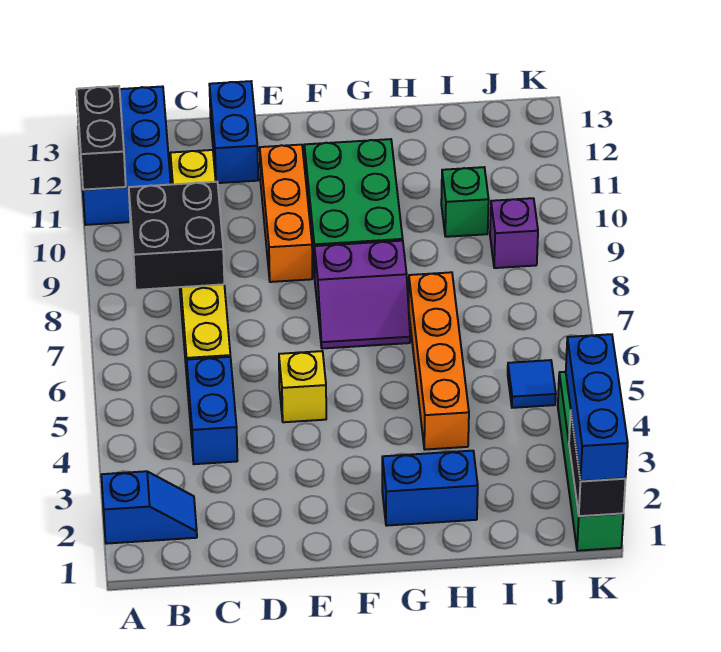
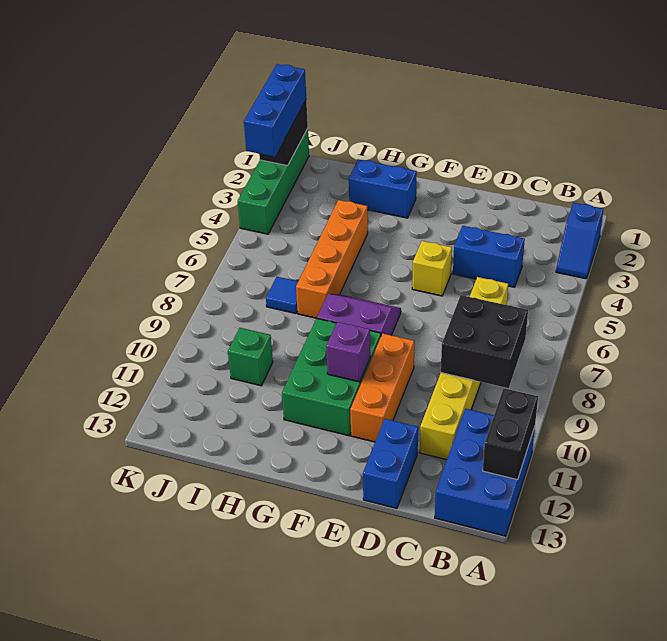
blue 1x2 slope [101,471,197,544] -> blue 1x2 slope turned to [556,203,603,279]
blue 1x2 brick [187,357,237,464] -> blue 1x2 brick turned to [453,226,525,287]
blue 1x1 tile [508,360,556,408] -> blue 1x1 tile moved to [266,277,298,314]
purple 1x1 brick [490,198,538,268] -> purple 1x1 brick moved to [326,322,370,382]

